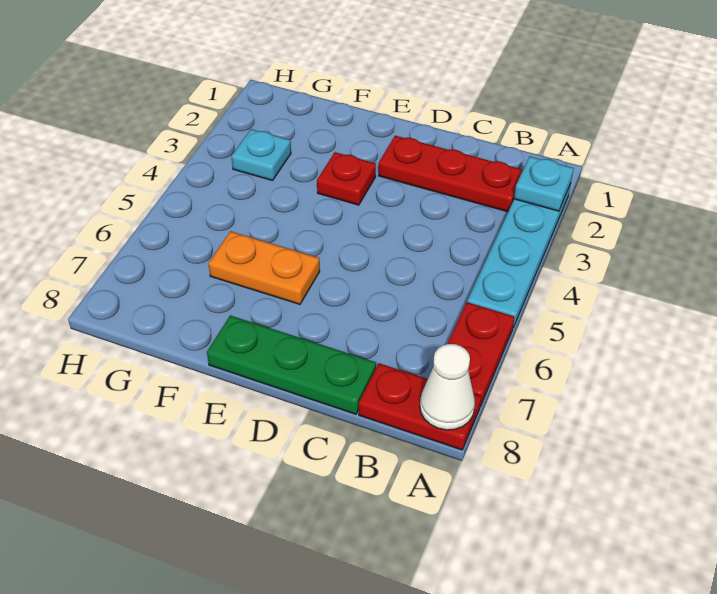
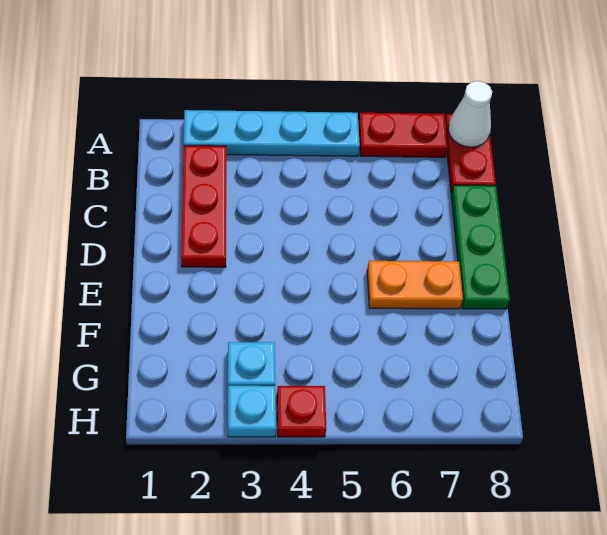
cyan 1x1 plate [514,157,574,211] -> cyan 1x1 plate moved to [228,386,276,437]
red 1x1 plate [317,152,376,205] -> red 1x1 plate moved to [277,386,326,437]
orange 1x2 plate [208,231,320,304] -> orange 1x2 plate turned to [367,261,463,309]

